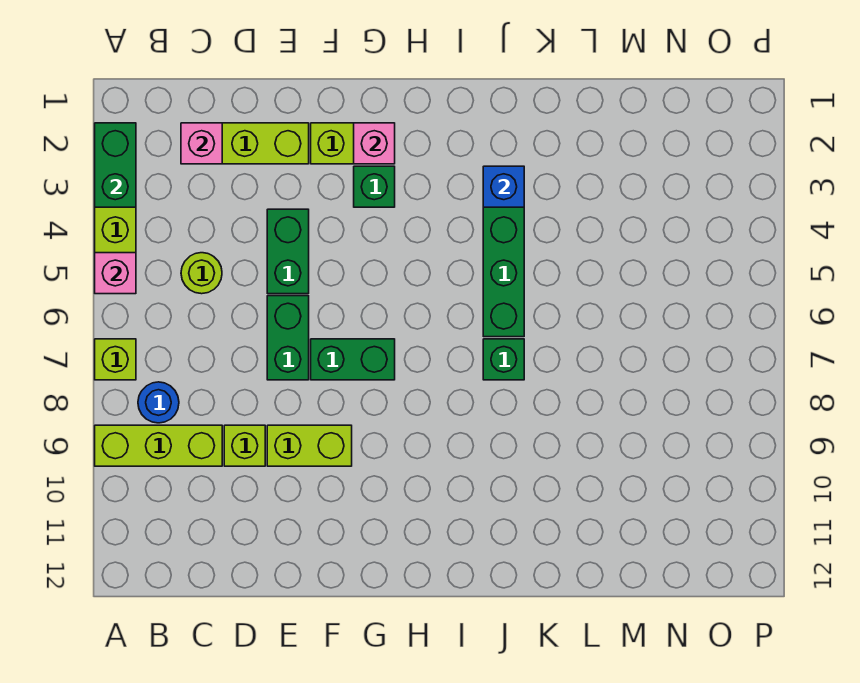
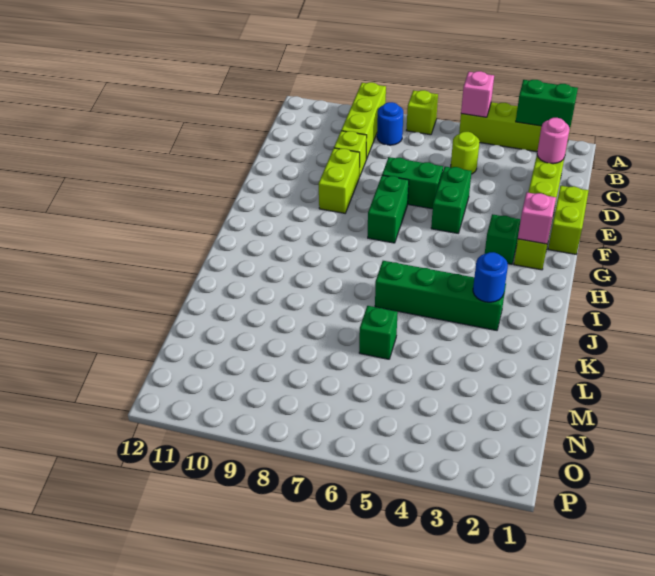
pink 1x1 brick [181,123,222,164] -> pink 1x1 round brick [537,118,570,164]
none -> lime 1x2 brick [548,186,589,254]
green 1x2 brick [267,209,309,294] -> green 1x2 brick turned to [431,167,472,233]
blue 1x1 brick [483,166,524,207] -> blue 1x1 round brick [473,252,508,302]
green 1x1 brick [483,339,524,380] -> green 1x1 brick moved to [359,306,398,359]

